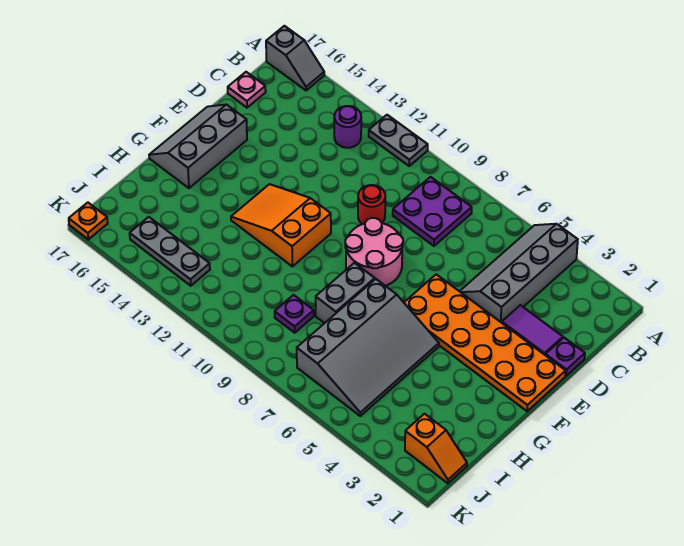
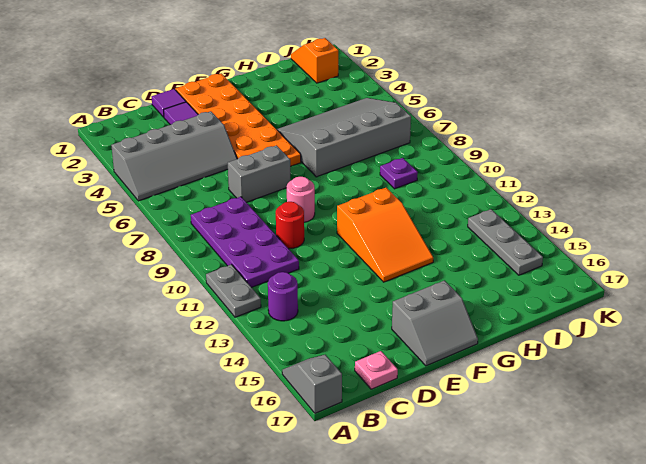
purple 2x2 plate [393,177,472,246] -> purple 2x4 plate [191,197,299,287]
purple 1x1 plate [546,338,585,376] -> purple 1x1 tile [152,89,186,117]
pink 2x2 round brick [345,218,403,286] -> pink 1x1 round brick [287,177,315,222]
grey 2x3 slope [149,104,247,188] -> grey 2x2 slope [392,280,478,366]
grey 1x2 brick [316,263,375,323] -> grey 1x2 brick moved to [228,145,291,202]
orange 1x1 plate [69,203,108,239] -> none

